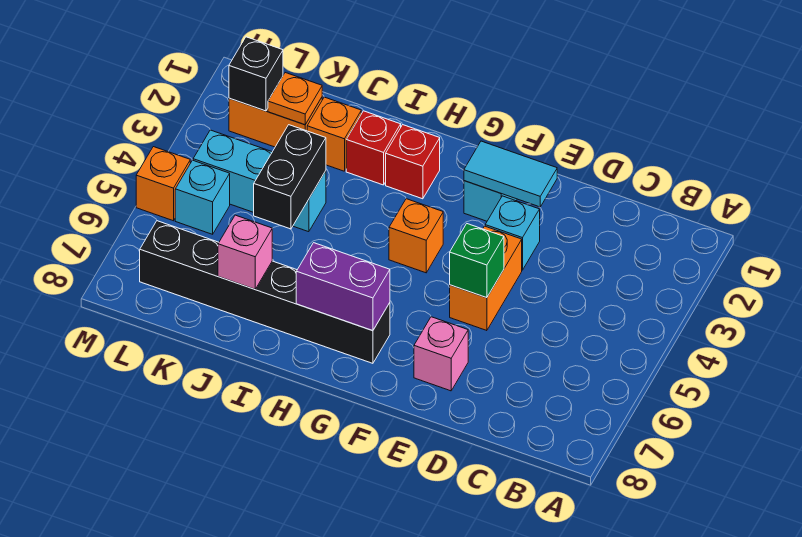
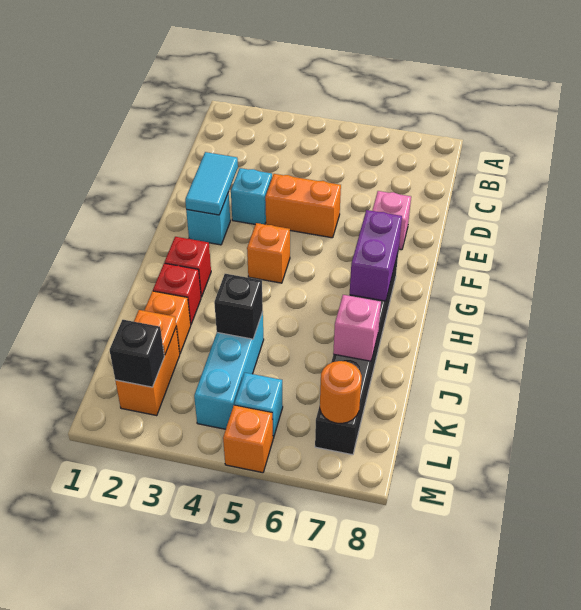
green 1x1 brick [450,224,504,298] -> none
black 1x2 brick [254,125,326,229] -> black 1x1 brick [214,274,263,339]
none -> orange 1x1 round brick [320,361,362,423]

